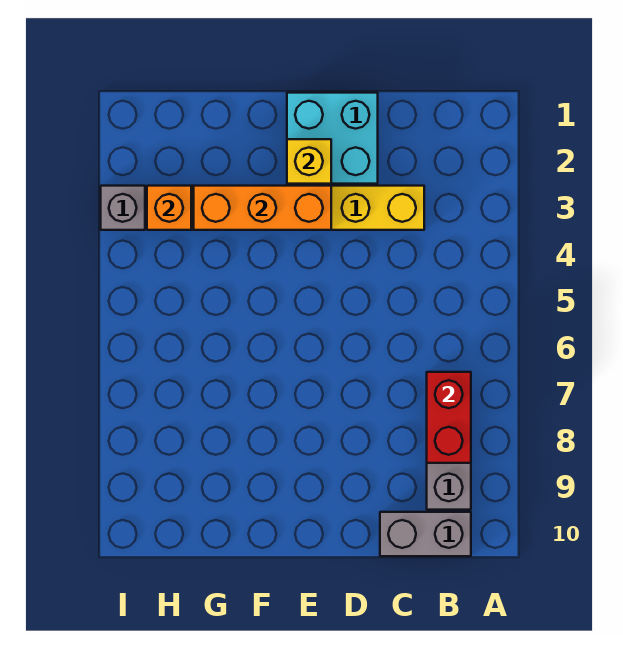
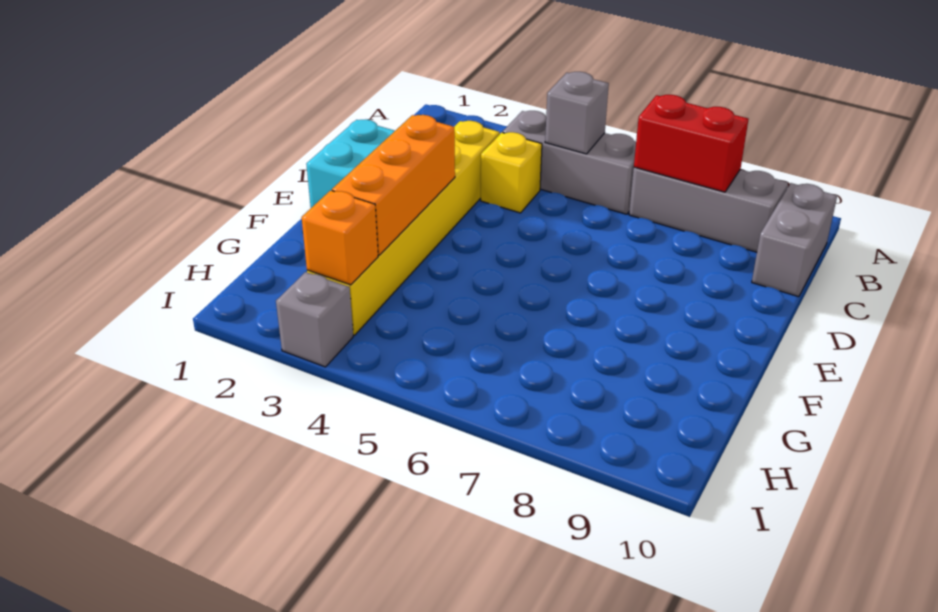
none -> grey 1x3 brick [503,111,636,214]
none -> grey 1x1 brick [545,72,609,154]
yellow 1x1 brick [287,139,331,184] -> yellow 1x1 brick moved to [481,132,542,213]

